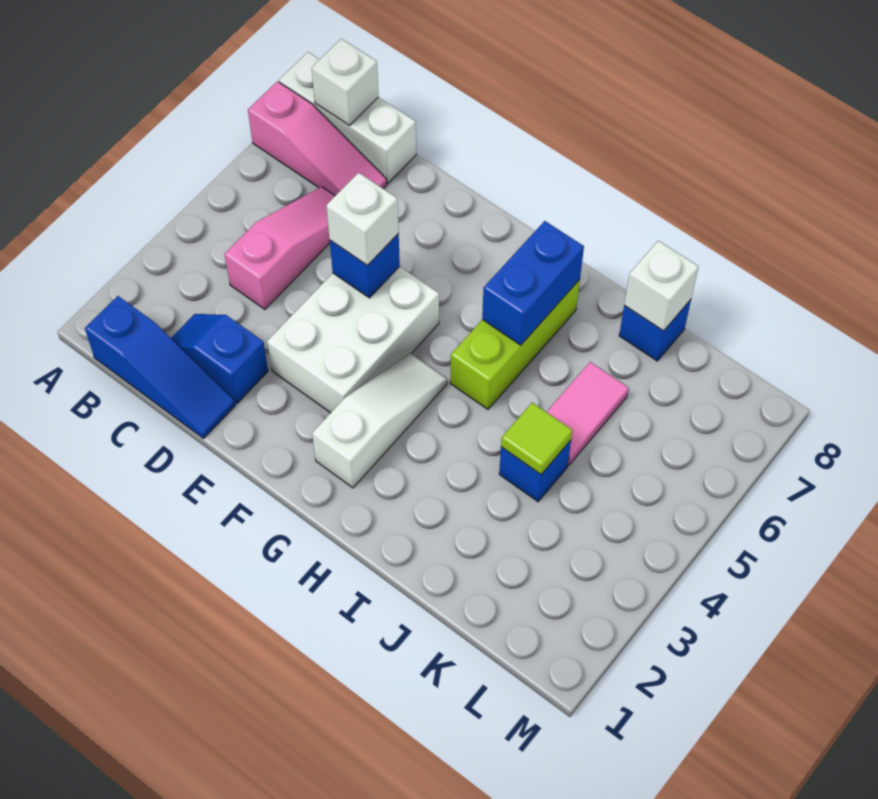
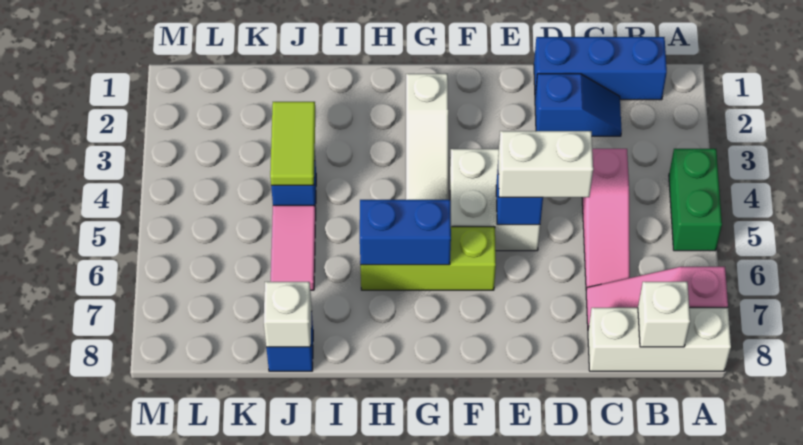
none -> green 1x2 brick [669,149,722,251]
blue 1x3 slope [85,296,235,439] -> blue 1x3 brick [534,37,667,100]
white 2x3 brick [267,267,439,413] -> white 2x2 brick [450,149,540,251]
white 1x1 brick [326,173,399,265] -> white 1x2 brick [498,131,593,197]
lime 1x3 brick [450,280,580,409] -> lime 1x3 brick turned to [361,227,496,290]
blue 1x2 brick [482,221,584,345] -> blue 1x2 brick turned to [360,200,451,265]
lime 1x1 tile [501,403,572,474] -> lime 1x2 tile [270,102,315,186]

